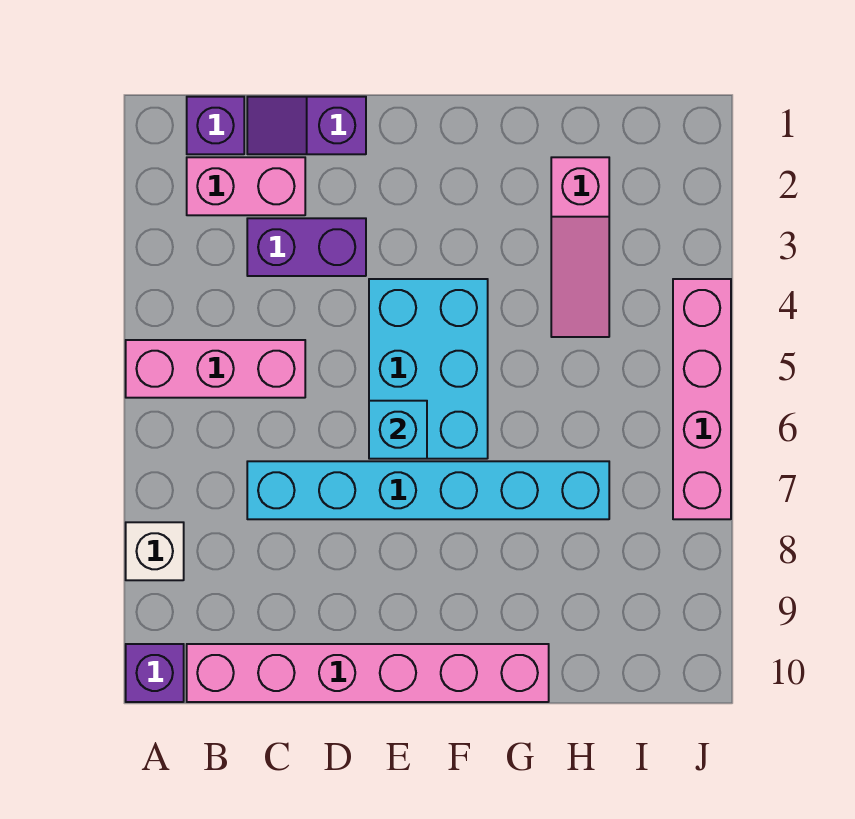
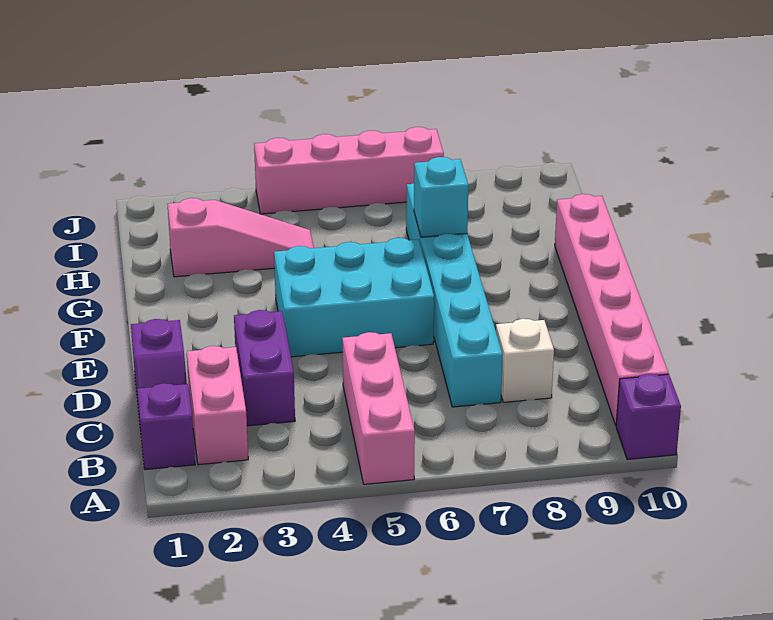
white 1x1 brick [126,522,184,580] -> white 1x1 brick moved to [496,319,554,402]
cyan 1x1 brick [369,401,427,459] -> cyan 1x1 brick moved to [414,157,468,237]

